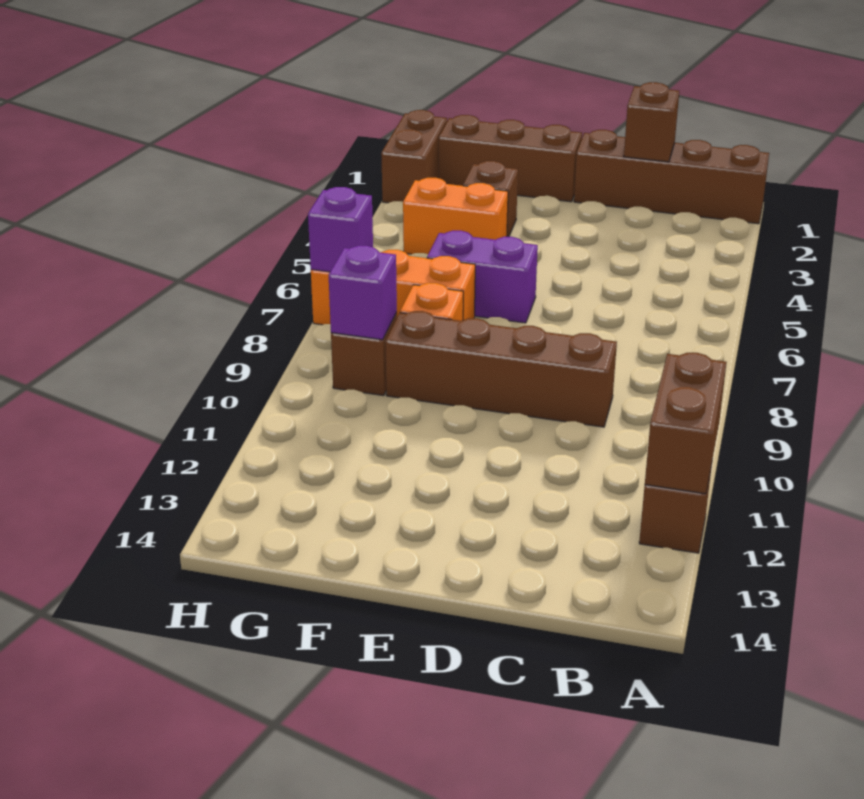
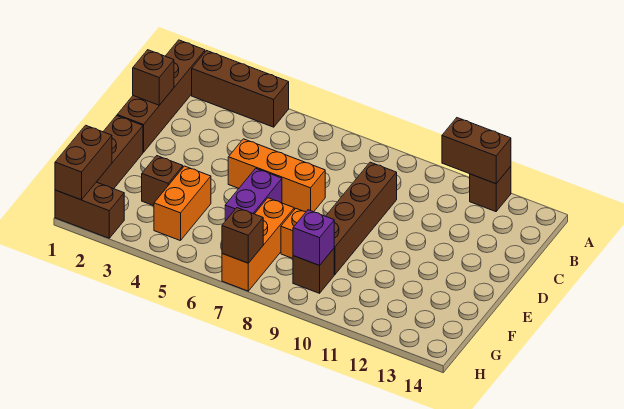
none -> brown 1x3 brick [192,51,289,127]
none -> orange 1x3 brick [228,139,325,212]
none -> brown 1x2 brick [55,125,112,200]
purple 1x1 brick [308,187,373,272] -> brown 1x1 brick [222,208,263,263]

